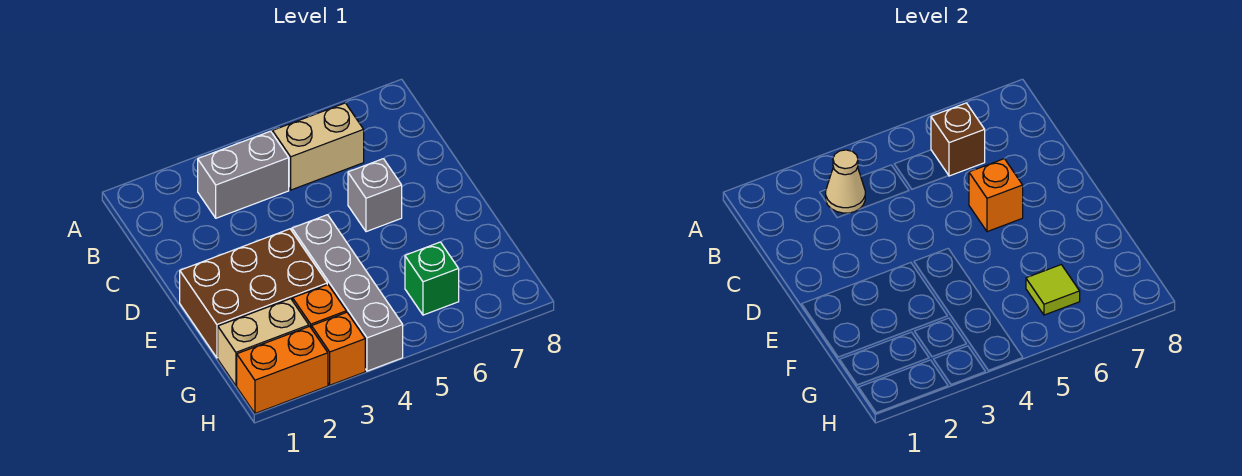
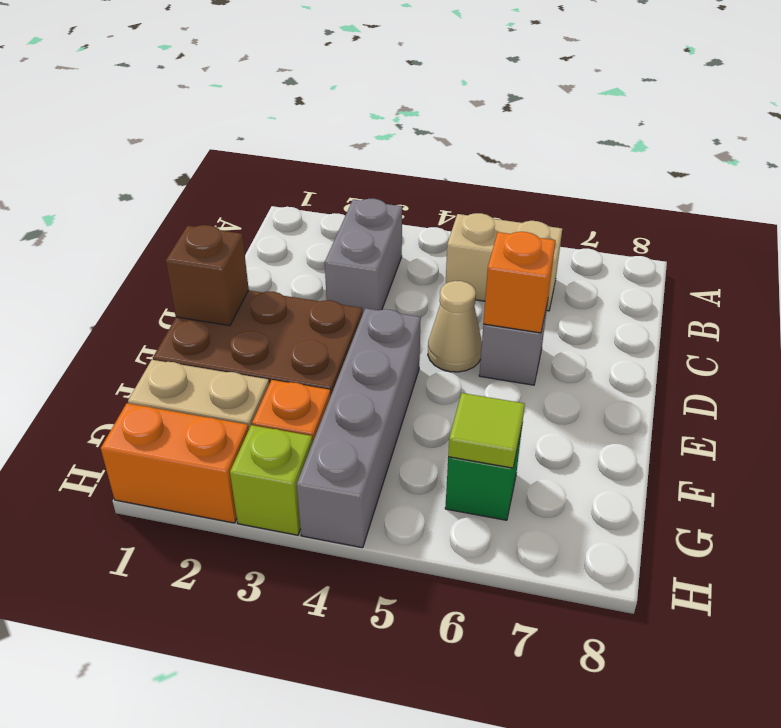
grey 1x2 brick [198,131,289,218] -> grey 1x2 brick turned to [325,199,402,315]
tan 1x1 cone [826,150,865,213] -> tan 1x1 cone moved to [428,281,482,372]
brown 1x1 brick [931,103,985,176] -> brown 1x1 brick moved to [166,225,249,326]
orange 1x1 brick [312,312,365,385] -> lime 1x1 brick [230,425,313,535]

